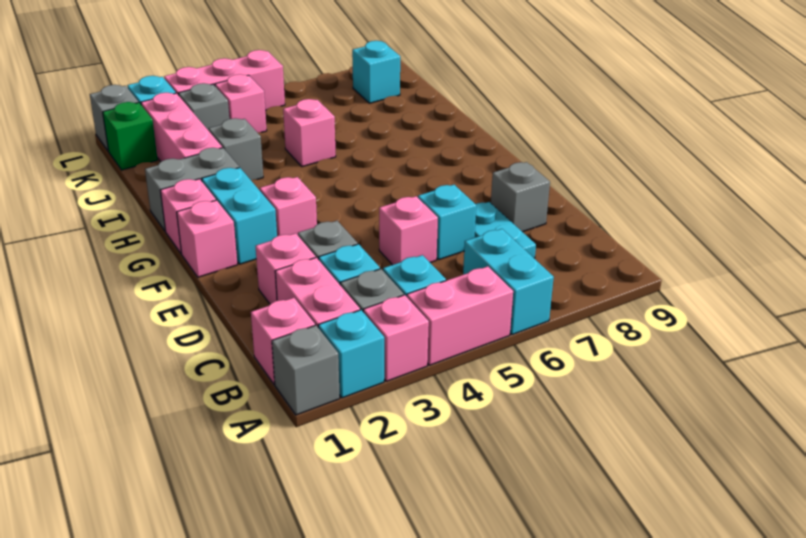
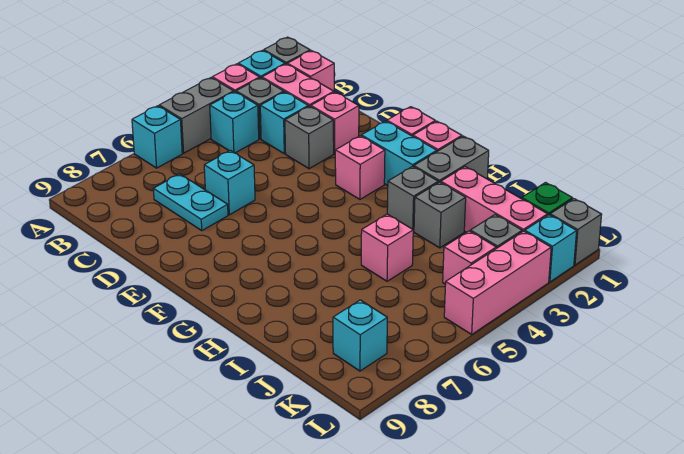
pink 1x2 brick [407,266,513,365] -> grey 1x2 brick [159,78,234,153]
cyan 1x2 brick [463,229,554,335] -> cyan 1x1 brick [132,106,182,168]
pink 1x1 brick [379,196,438,265] -> none
grey 1x1 brick [491,162,550,232] -> grey 1x1 brick moved to [387,166,438,231]

